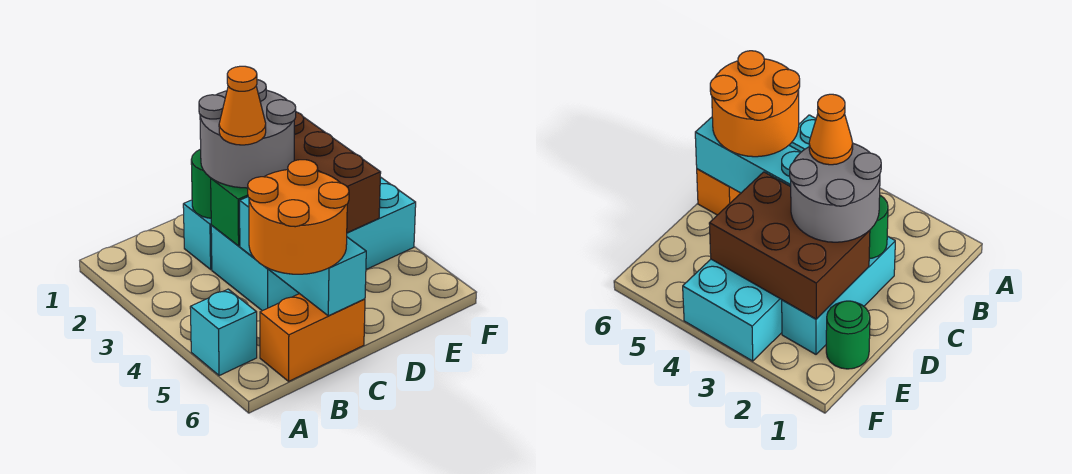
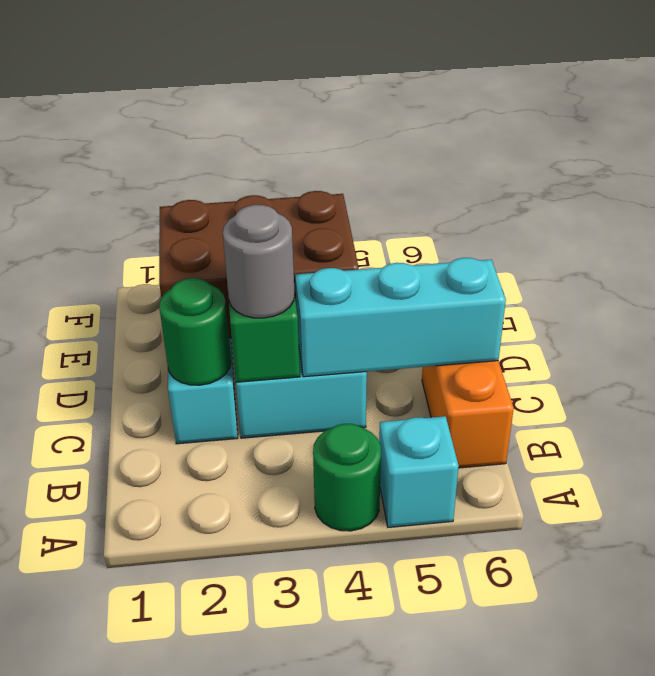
orange 2x2 round brick [248,160,349,274] -> none
grey 2x2 round brick [199,80,296,188] -> grey 1x1 round brick [223,205,295,318]
orange 1x1 cone [219,66,266,145] -> none
green 1x1 round brick [826,301,870,369] -> green 1x1 round brick moved to [313,424,381,531]

